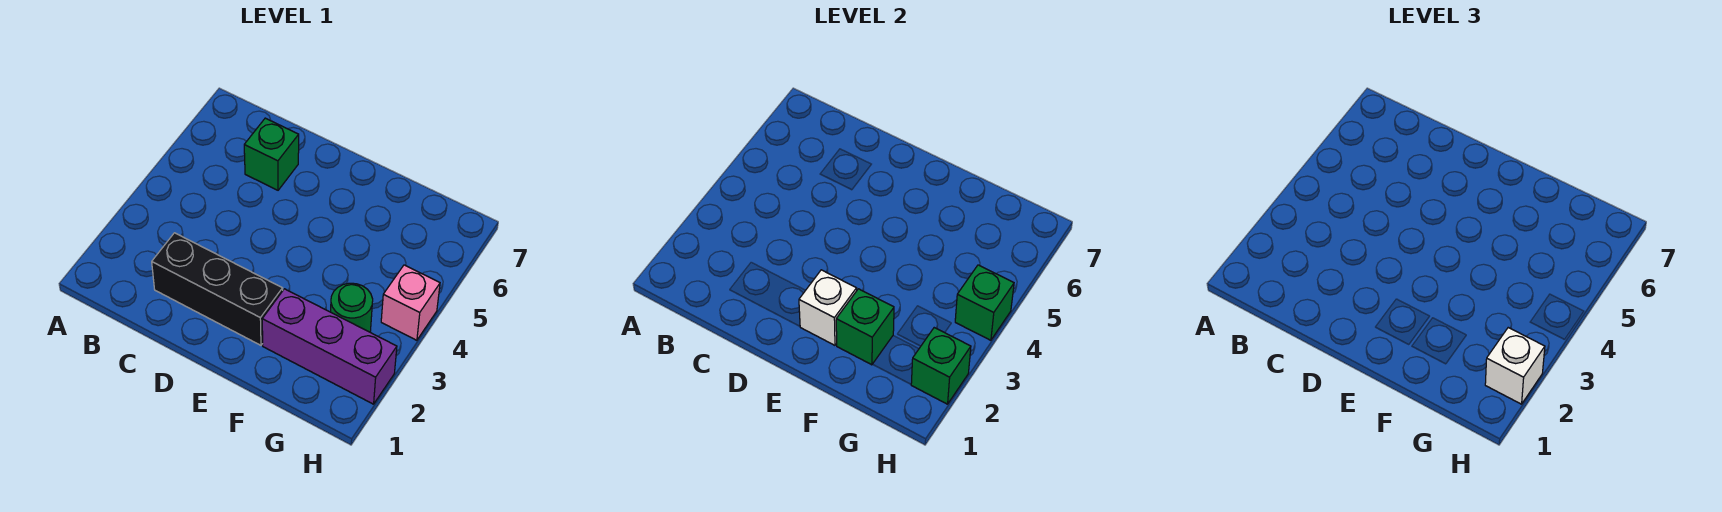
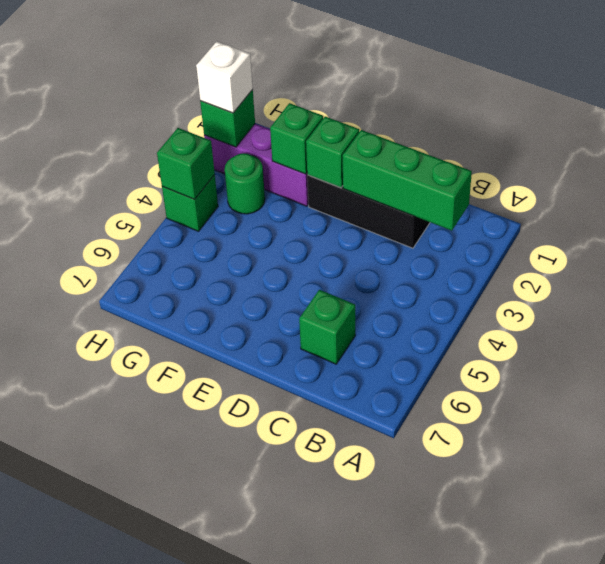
none -> green 1x3 brick [343,130,472,231]
white 1x1 brick [799,270,857,345] -> green 1x1 brick [306,117,359,188]
pink 1x1 brick [381,265,440,340] -> green 1x1 brick [162,175,218,231]

